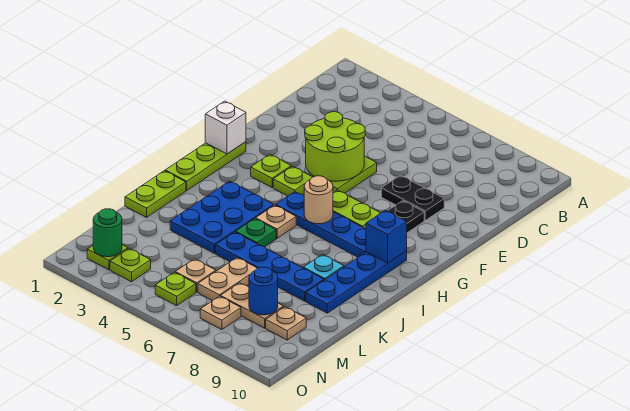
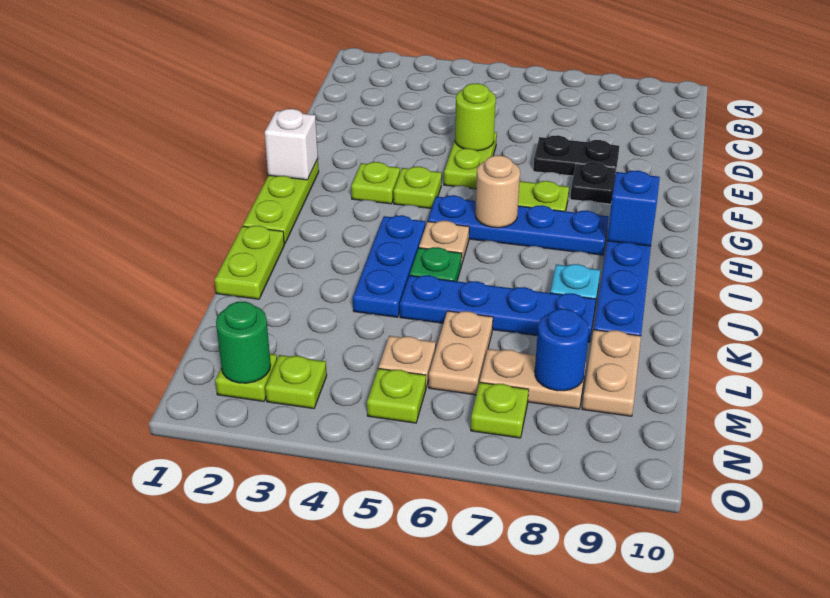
lime 2x2 round brick [305,112,365,181] -> lime 1x1 round brick [455,83,496,151]
blue 2x3 plate [170,181,274,253] -> blue 1x3 plate [353,215,425,317]
tan 1x1 plate [266,307,306,340] -> tan 1x2 plate [582,330,641,416]
tan 1x1 plate [200,296,241,330] -> lime 1x1 plate [471,382,529,438]

